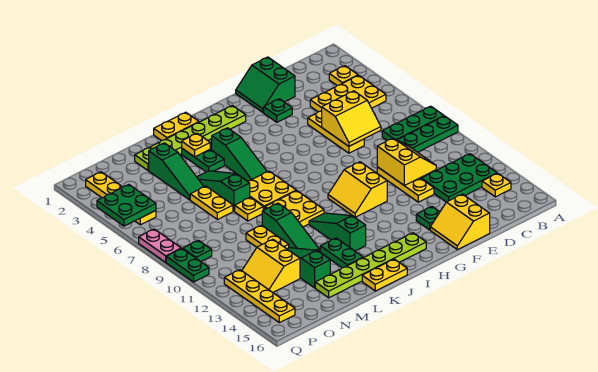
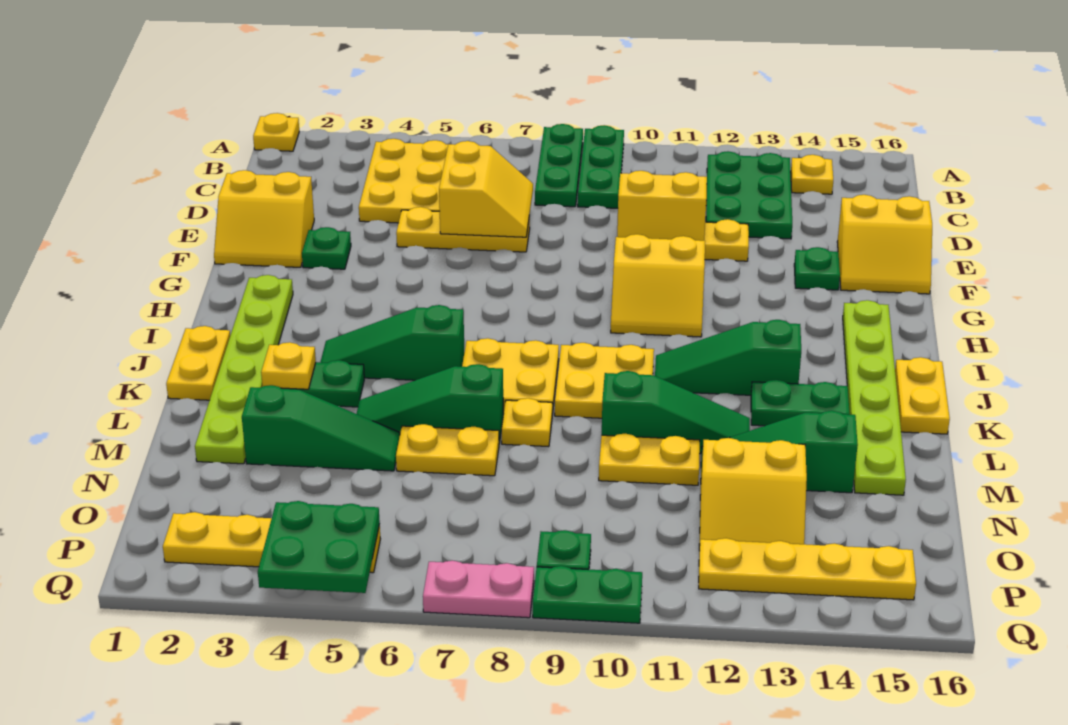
yellow 1x1 plate [329,66,358,85] -> yellow 1x1 plate moved to [253,113,299,151]
green 2x2 slope [236,57,295,112] -> yellow 2x2 slope [214,170,314,267]
green 1x3 slope [212,128,267,181] -> green 1x3 slope turned to [320,305,464,380]

